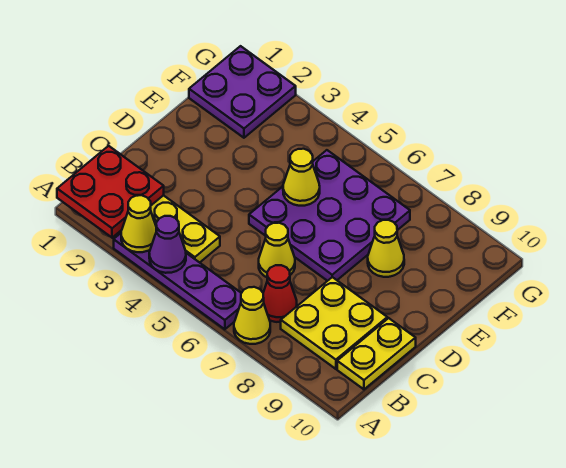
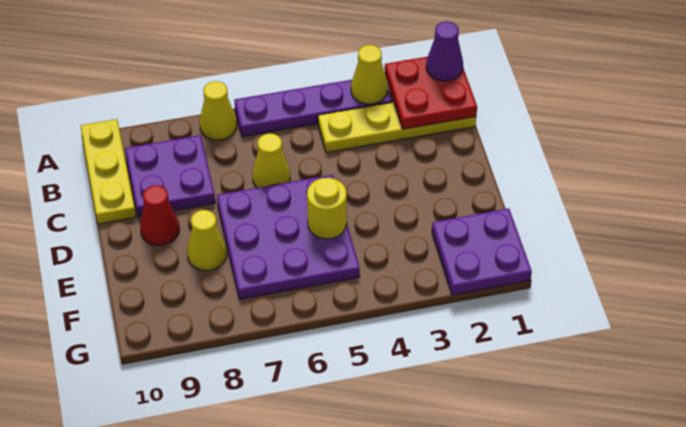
purple 1x1 cone [149,216,186,273] -> purple 1x1 cone moved to [426,21,463,81]
red 1x1 cone [263,265,297,322] -> red 1x1 cone moved to [140,185,179,246]
yellow 2x2 plate [281,277,387,369] -> purple 2x2 plate [125,135,215,217]
yellow 1x2 plate [337,318,416,389] -> yellow 1x3 plate [81,119,136,224]
yellow 1x1 cone [283,149,320,206] -> yellow 1x1 round brick [307,178,347,239]

